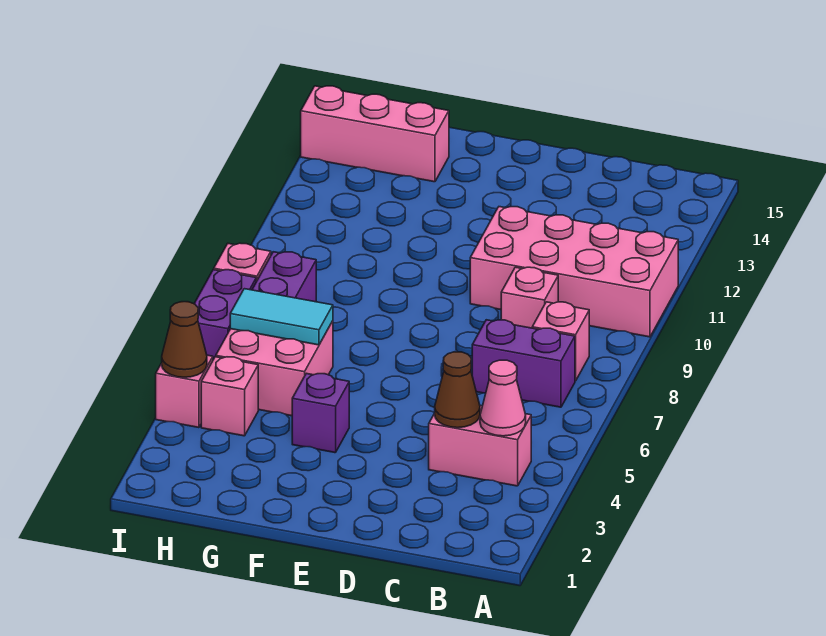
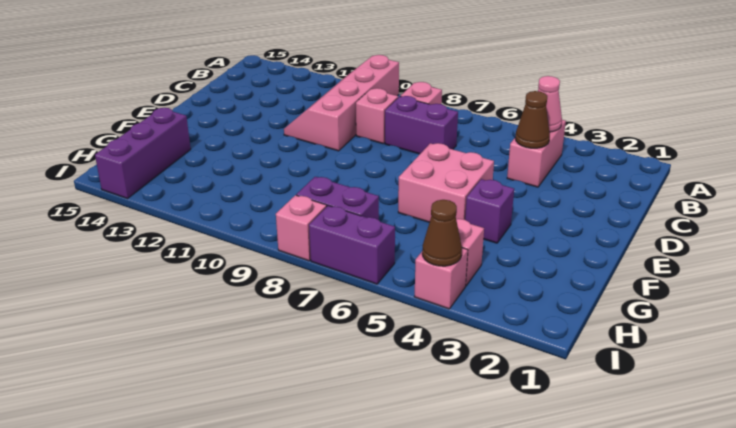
pink 2x4 brick [470,207,678,337] -> pink 2x4 slope [284,55,399,151]
purple 1x2 brick [472,320,575,407] -> purple 1x2 brick turned to [385,96,458,154]
pink 2x2 brick [216,321,333,416] -> pink 2x2 brick moved to [398,143,494,222]
cyan 1x2 tile [230,289,333,345] -> none
pink 1x3 brick [301,86,449,182] -> purple 1x3 brick [95,108,191,198]

